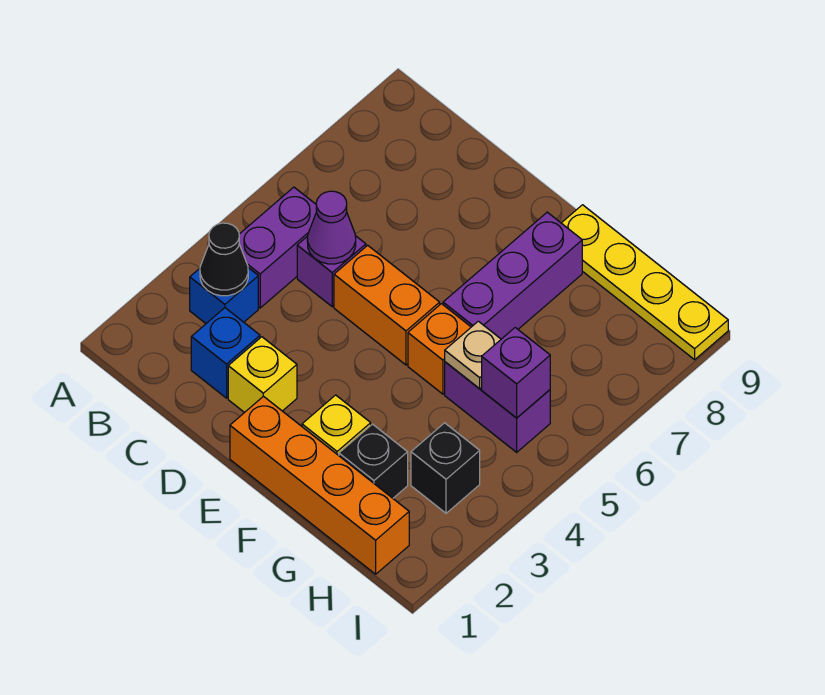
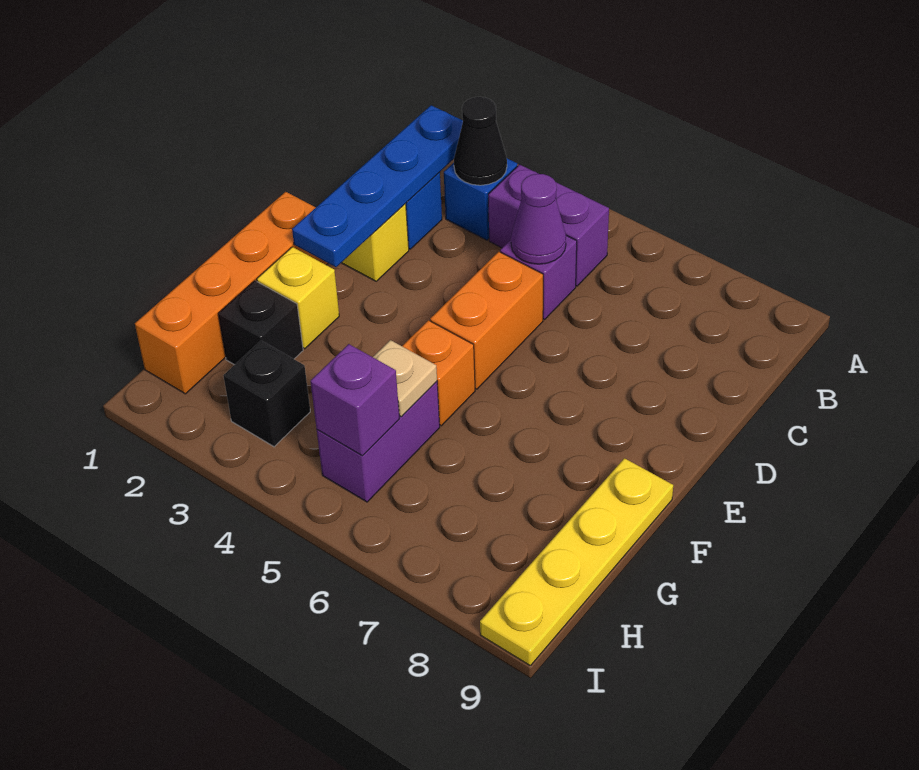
none -> blue 1x4 plate [292,105,463,267]
purple 1x3 brick [443,212,582,339] -> none

